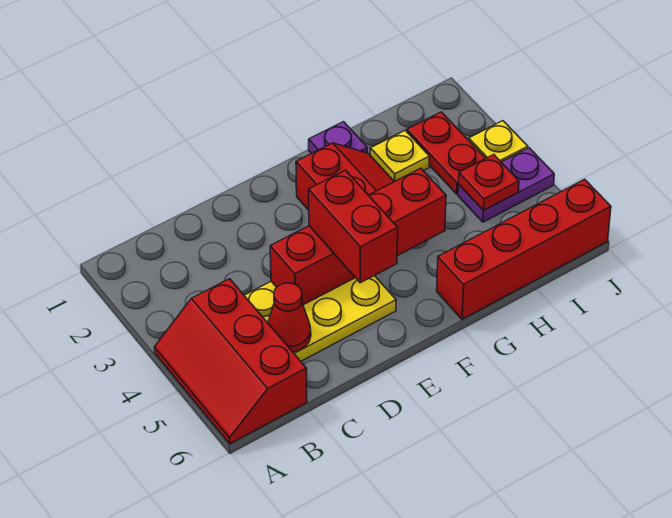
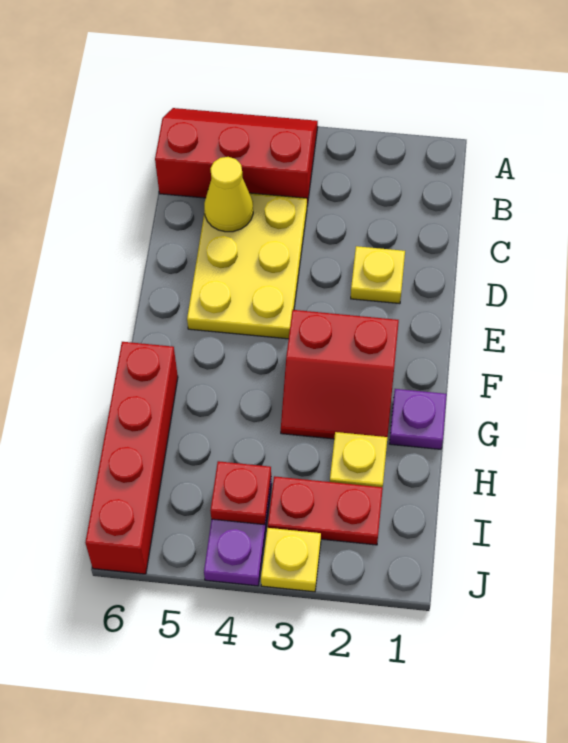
red 1x1 cone [268,283,311,352] -> yellow 1x1 cone [204,157,253,232]
none -> yellow 1x1 plate [351,246,405,304]
red 1x4 brick [270,168,446,305] -> none
red 1x2 brick [309,170,398,283] -> none

